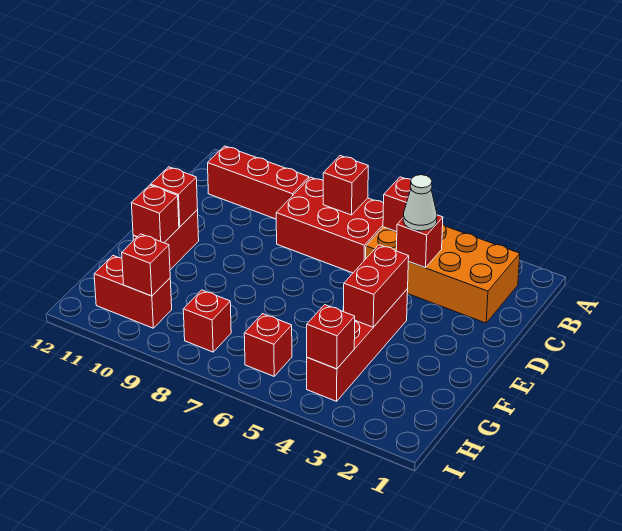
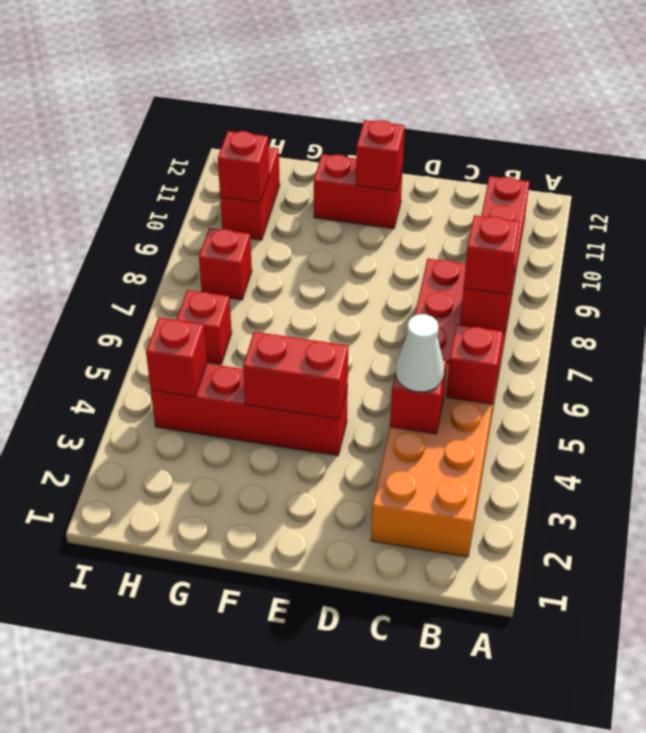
red 1x1 brick [132,185,179,243] -> red 1x1 brick moved to [464,215,520,294]

